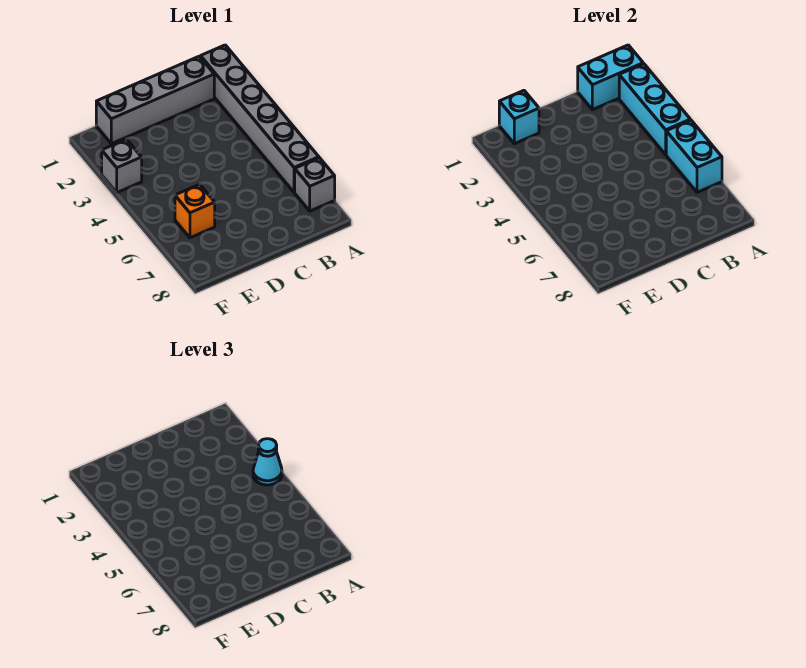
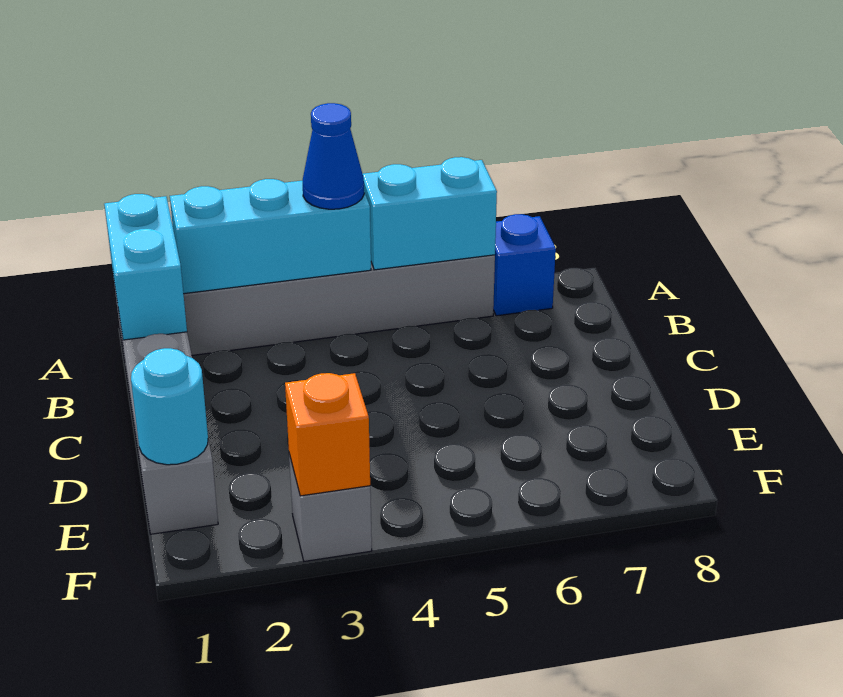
cyan 1x1 cone [253,439,282,485] -> blue 1x1 cone [302,103,364,209]
grey 1x1 brick [295,158,335,211] -> blue 1x1 brick [493,214,556,316]
cyan 1x1 brick [499,90,539,144] -> cyan 1x1 round brick [131,348,208,465]
orange 1x1 brick [175,184,215,238] -> orange 1x1 brick moved to [285,373,370,496]

